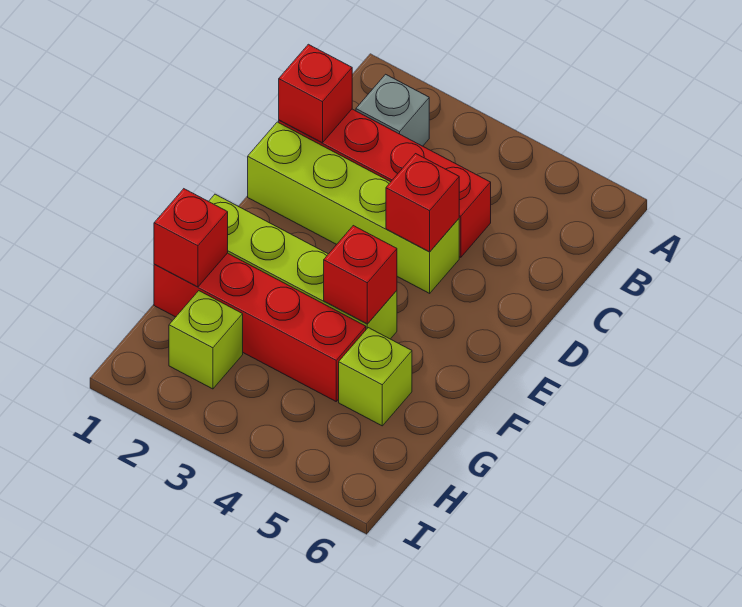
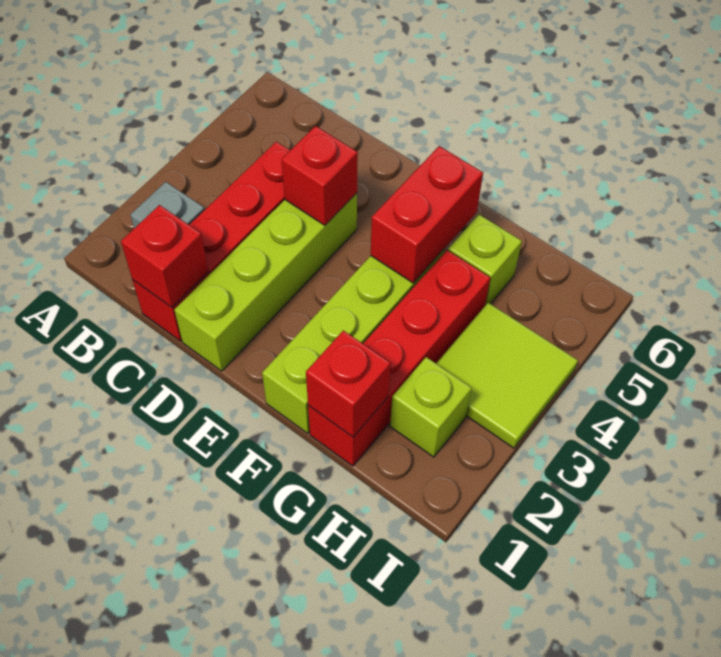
red 1x1 brick [324,226,397,324] -> red 1x2 brick [371,146,483,283]
none -> lime 2x2 tile [436,303,578,448]

